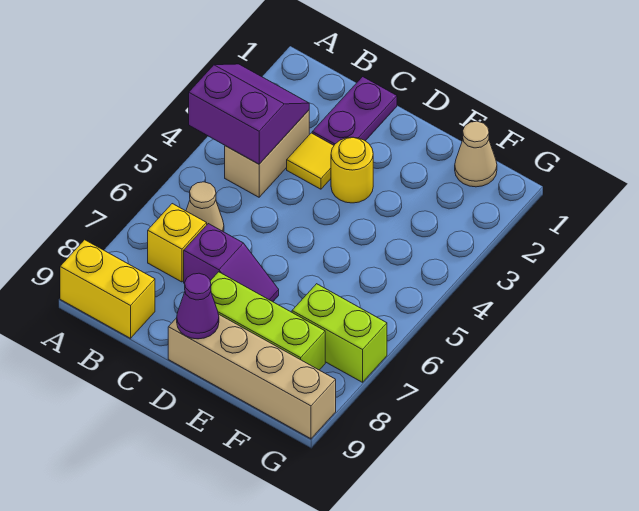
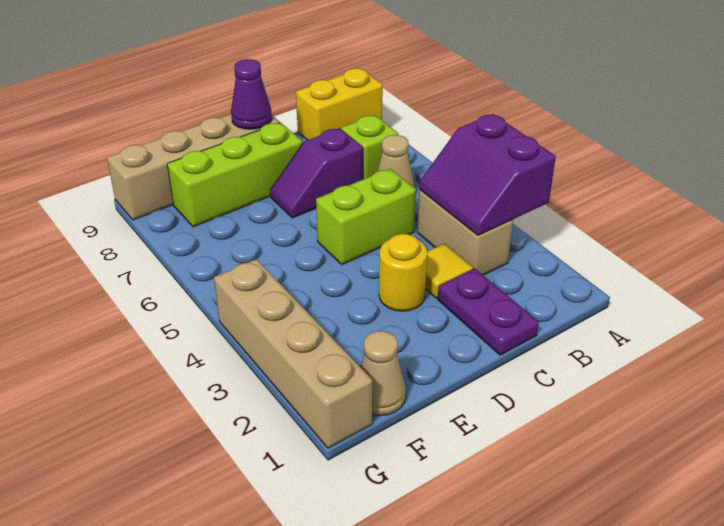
purple 2x2 slope [189,64,309,164] -> purple 2x2 slope turned to [419,114,556,235]
yellow 1x1 brick [148,204,207,282] -> lime 1x1 brick [341,115,398,179]
lime 1x2 brick [292,284,387,382] -> lime 1x2 brick moved to [316,169,416,265]
none -> tan 1x4 brick [214,259,372,448]

